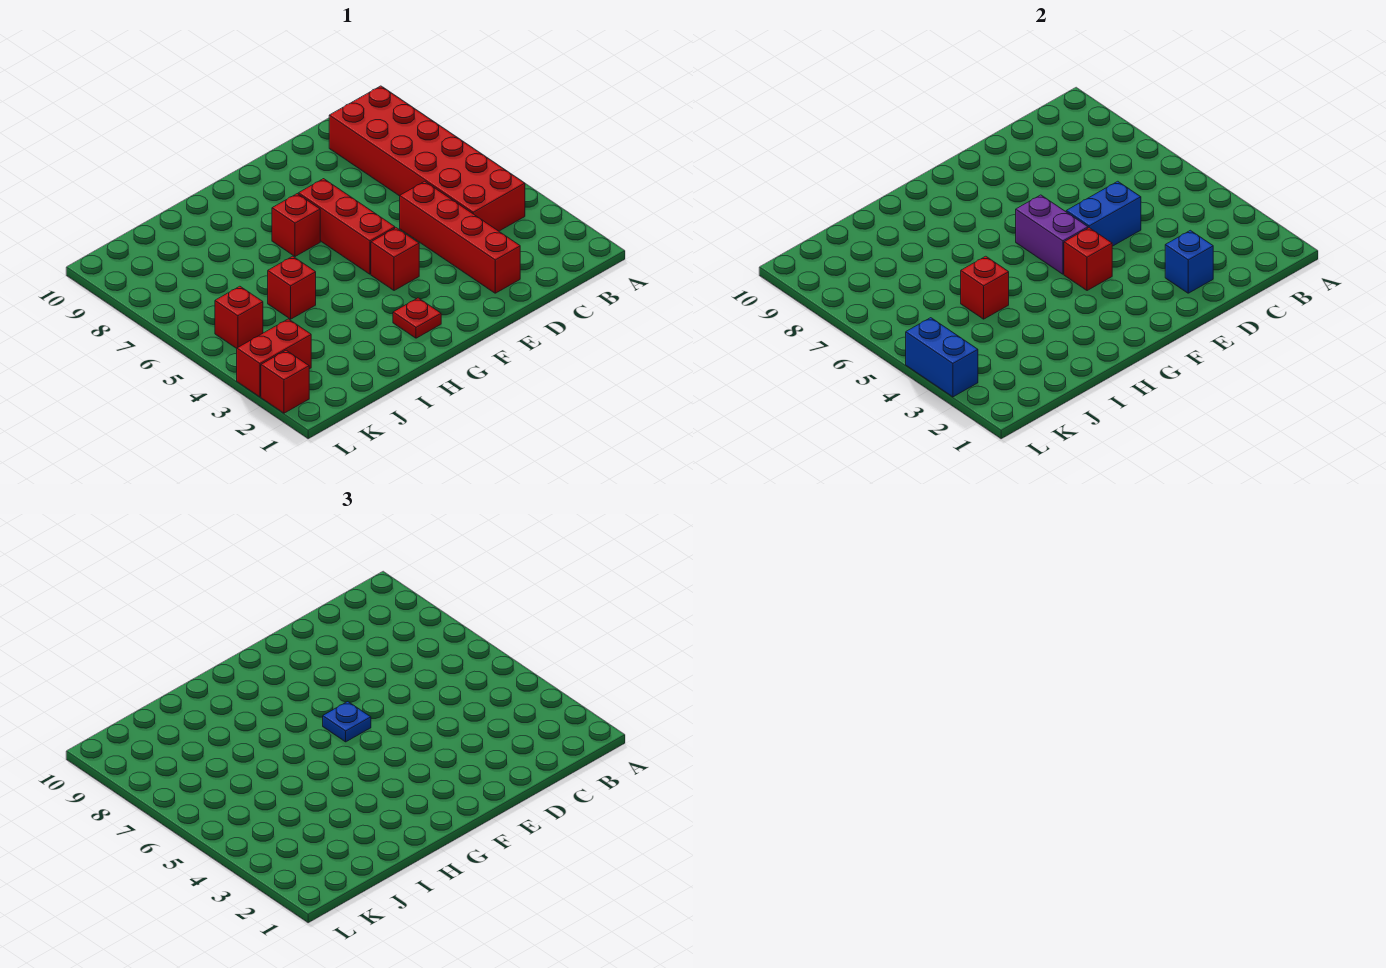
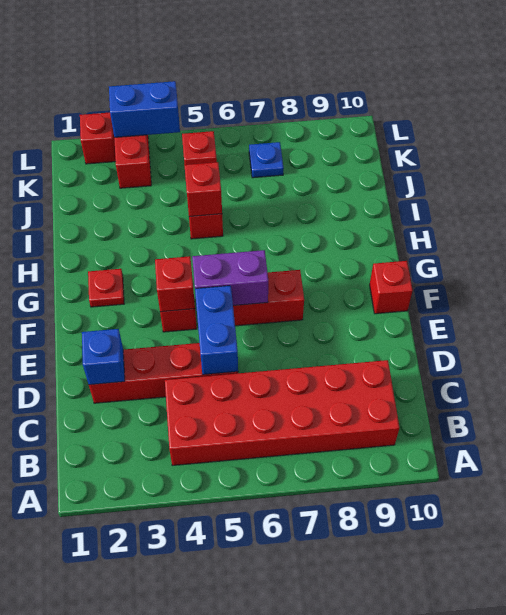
blue 1x1 plate [323,702,371,742] -> blue 1x1 plate moved to [249,142,284,178]
red 1x1 brick [272,194,320,257] -> red 1x1 brick moved to [370,261,413,314]

